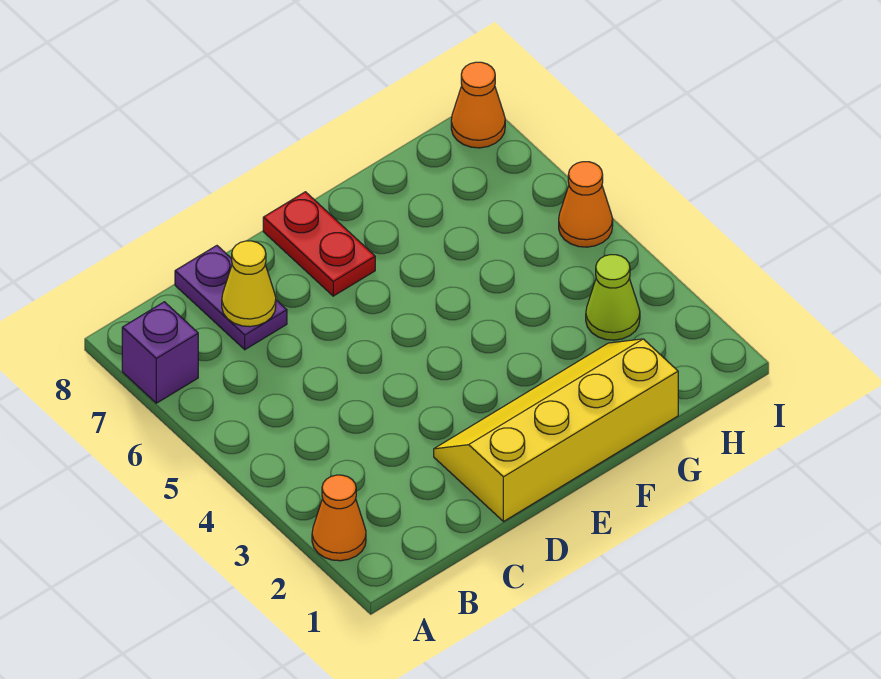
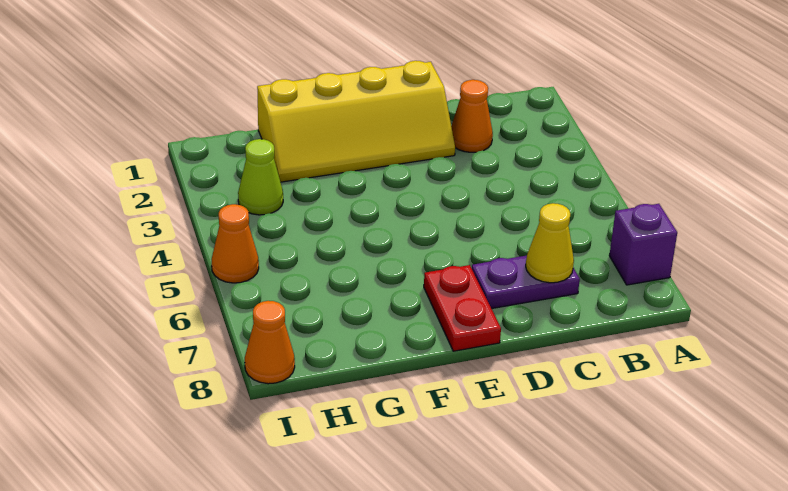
orange 1x1 cone [312,475,366,561] -> orange 1x1 cone moved to [451,80,493,152]
purple 1x2 plate [175,246,287,350] -> purple 1x2 plate turned to [472,256,580,309]

